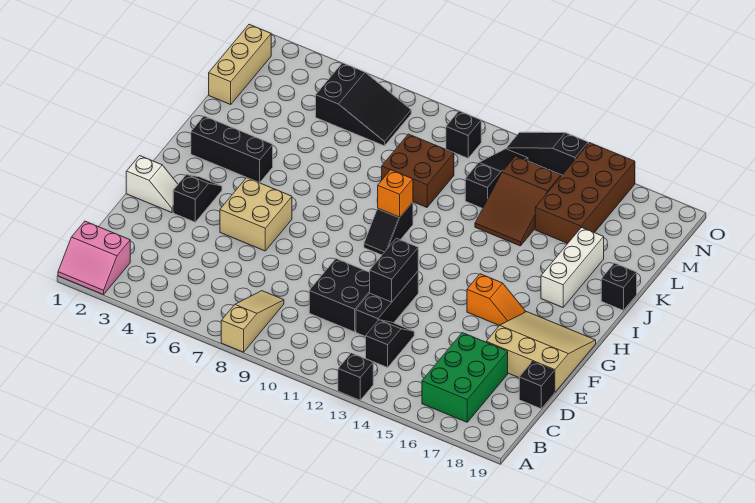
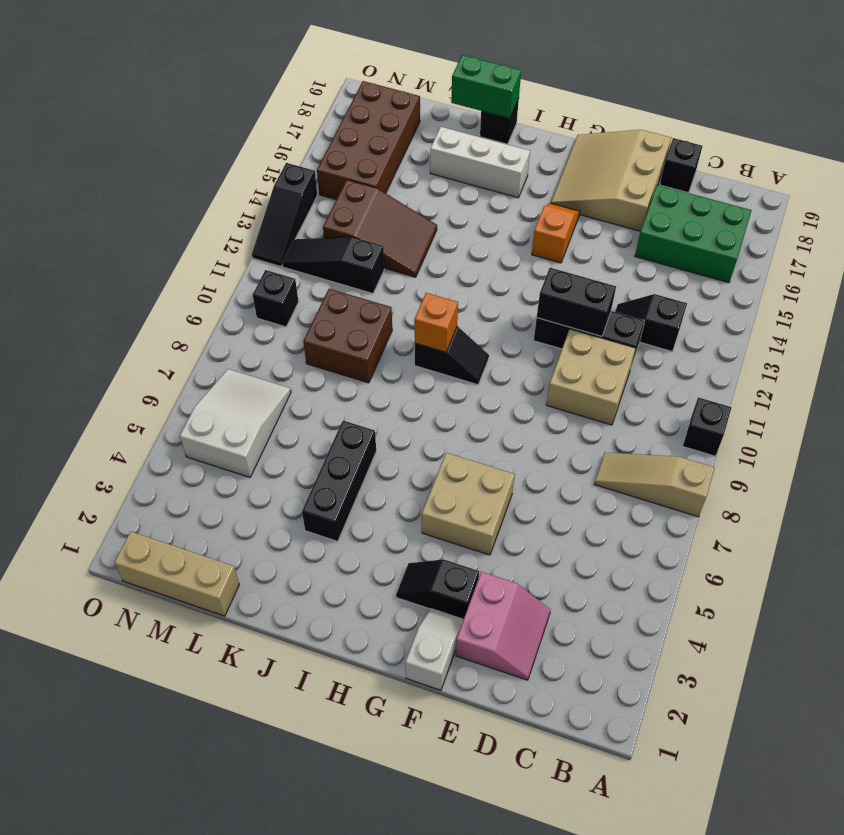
pink 2x2 slope [58,221,130,295] -> pink 2x2 slope moved to [456,572,551,680]
black 1x1 brick [338,353,373,400] -> black 1x1 brick moved to [683,397,732,456]
black 2x2 brick [309,259,370,332] -> tan 2x2 brick [546,329,636,425]
black 1x3 brick [191,116,273,183] -> black 1x3 brick moved to [302,420,376,541]
none -> green 1x2 brick [451,55,521,118]
brown 2x4 brick [535,143,635,243] -> brown 2x4 brick turned to [317,81,420,200]
black 2x3 slope [316,63,411,146] -> white 2x3 slope [180,369,291,477]

